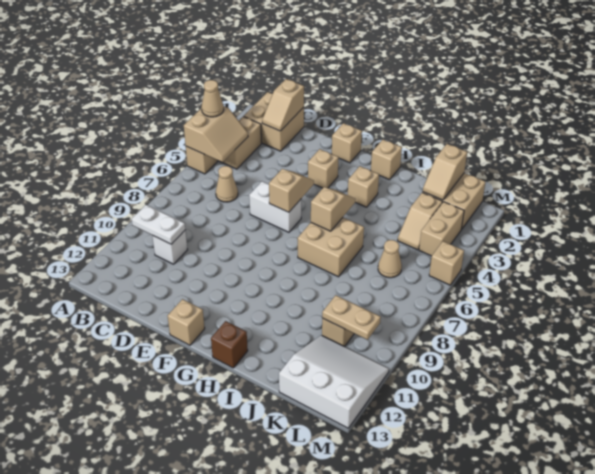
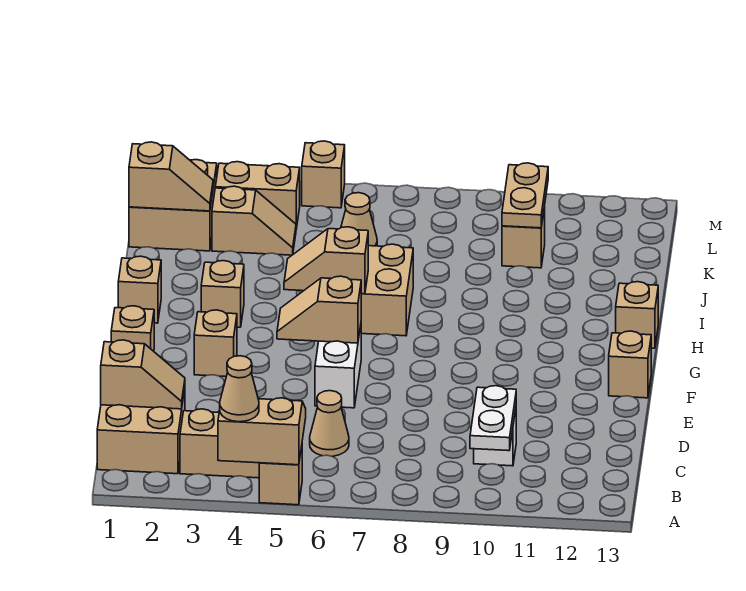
brown 1x1 brick [211,321,248,368] -> tan 1x1 brick [616,282,658,348]
white 3x3 slope [279,335,389,428] -> none

